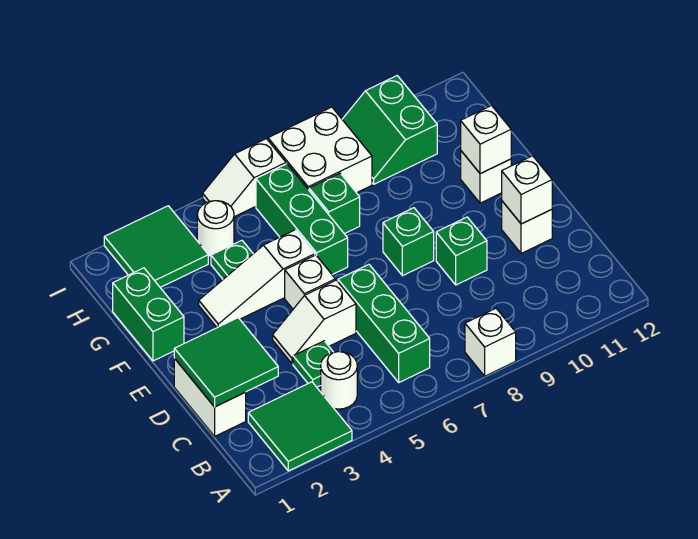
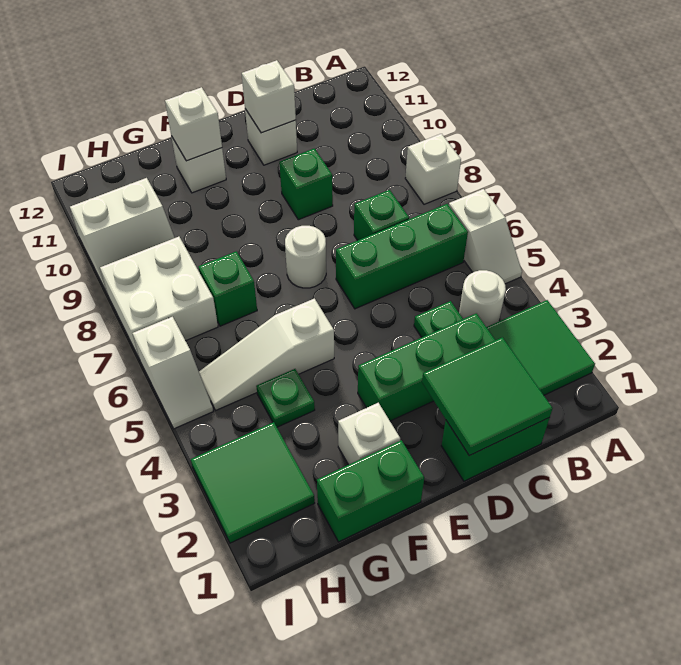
white 1x2 brick [174,359,246,436] -> green 1x2 brick [441,418,549,481]
white 1x2 slope [273,280,356,364] -> white 1x2 slope moved to [449,189,522,284]
white 1x1 brick [285,255,335,309] -> white 1x1 brick moved to [338,403,400,465]
green 1x1 brick [383,208,434,276] -> green 1x1 brick moved to [354,190,409,240]
white 1x3 slope [199,230,315,328] -> white 1x3 slope turned to [199,299,334,410]
green 1x3 brick [256,164,348,275] -> green 1x3 brick moved to [358,313,495,421]
white 1x1 round brick [197,201,234,257] -> white 1x1 round brick moved to [285,226,326,288]
green 2x2 slope [342,76,437,184] -> white 2x2 slope [70,178,175,295]

